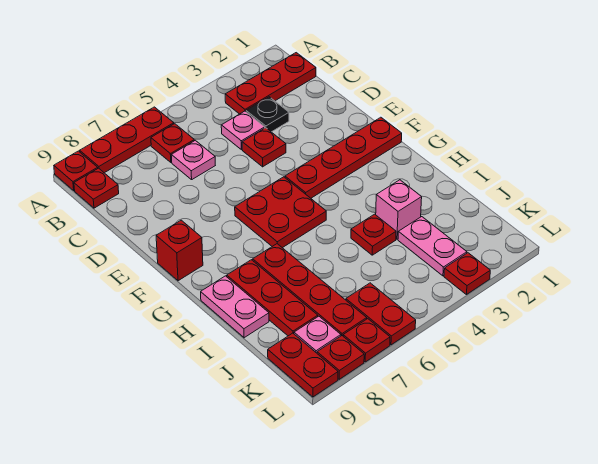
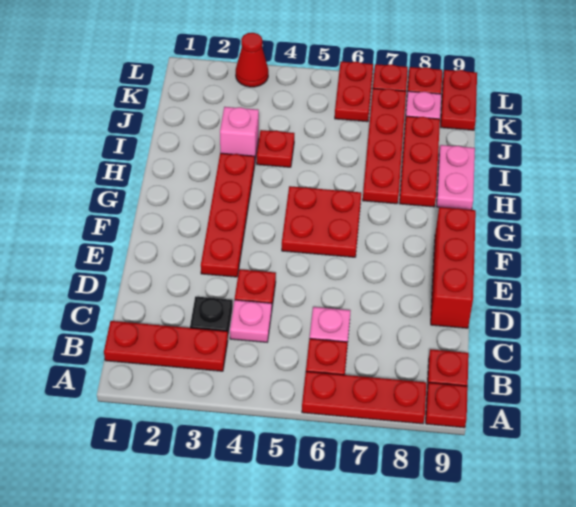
red 1x4 plate [285,117,402,198] -> red 1x4 plate turned to [201,153,255,277]
red 1x1 brick [156,220,203,281] -> red 1x3 brick [431,207,476,328]
pink 1x2 plate [398,217,467,276] -> none
red 1x1 plate [444,253,490,295] -> red 1x1 cone [236,33,268,87]

